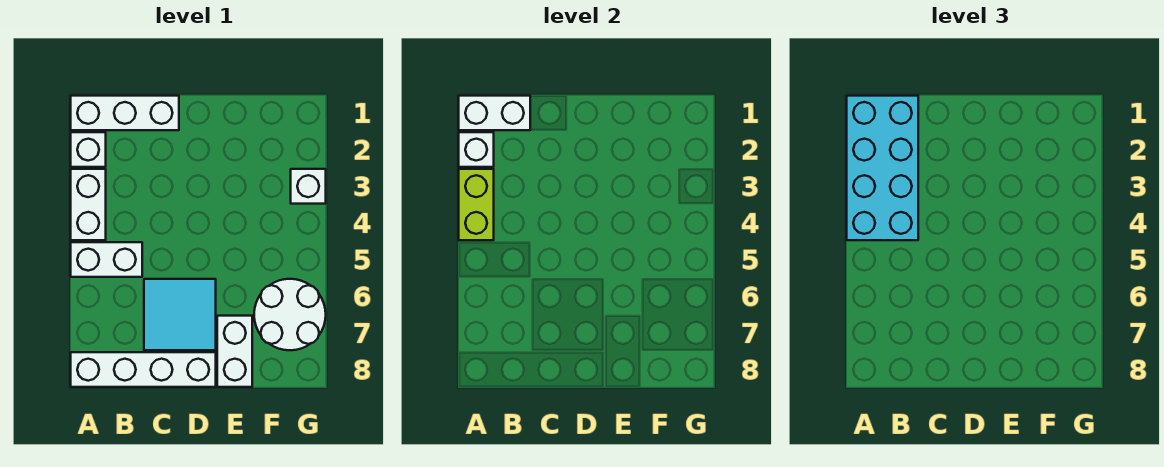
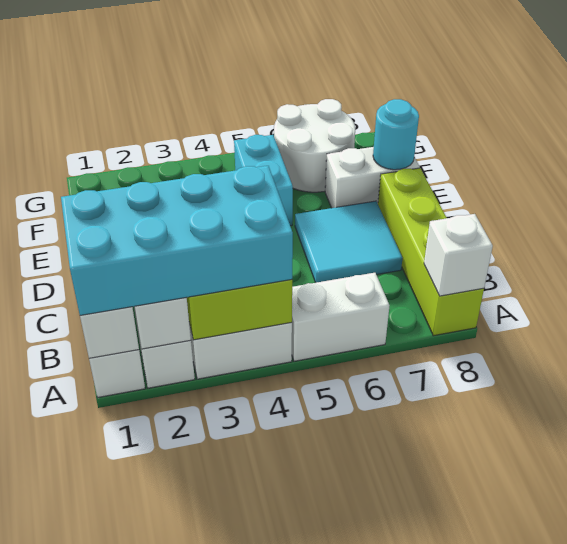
white 1x2 brick [71,242,142,277] -> white 1x2 brick turned to [292,273,389,361]
white 1x4 brick [71,352,216,387] -> lime 1x4 brick [378,168,484,336]
none -> cyan 1x2 brick [234,135,293,226]
none -> cyan 1x1 round brick [373,99,419,170]
white 1x1 brick [291,169,326,204] -> white 1x1 brick moved to [424,214,493,296]

